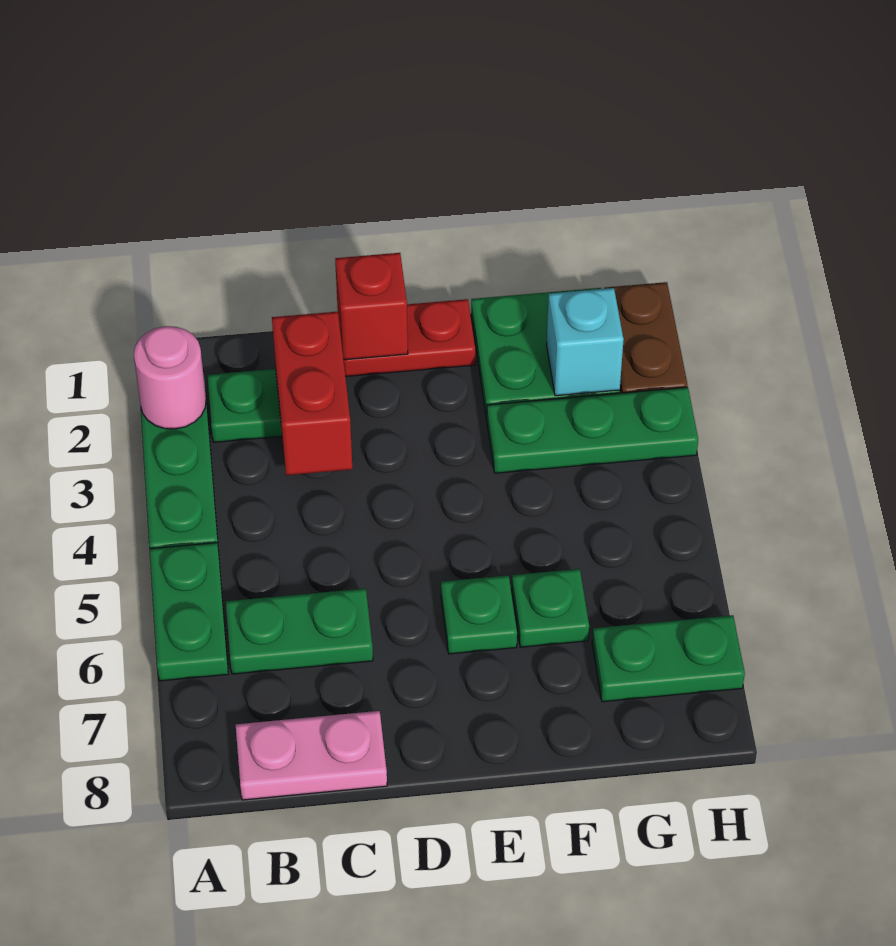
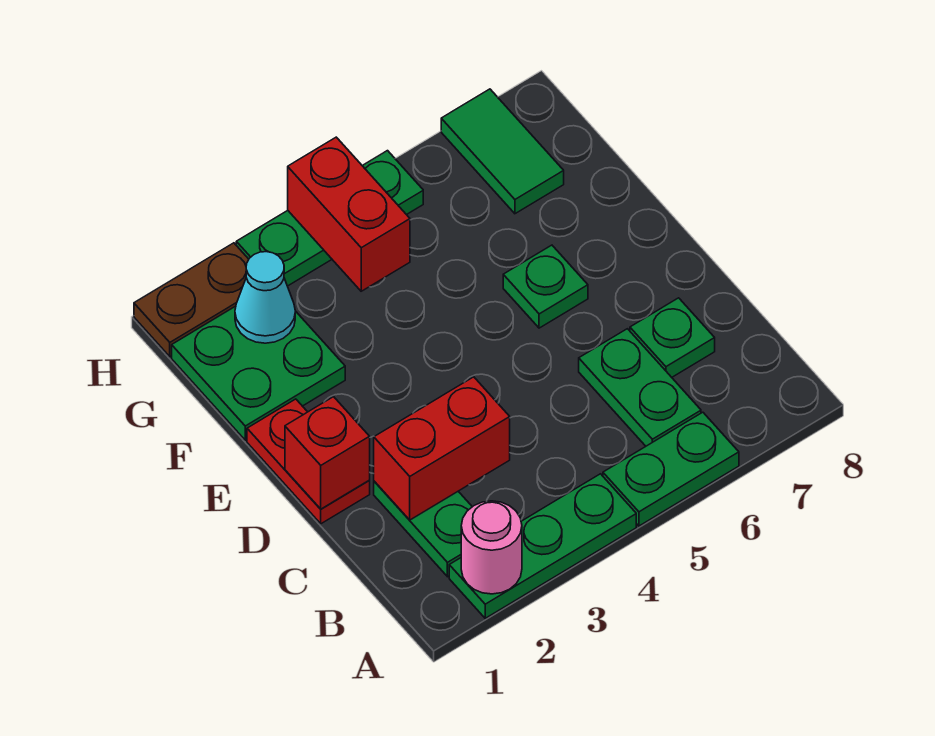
pink 1x2 plate [236,711,387,800] -> none
green 1x3 plate [487,387,698,473] -> green 1x3 plate turned to [236,151,423,286]
green 1x1 plate [512,569,589,647] -> green 1x1 plate moved to [630,298,715,377]
cyan 1x1 brick [547,288,624,396] -> cyan 1x1 cone [235,252,295,343]
none -> red 1x2 brick [288,137,410,291]
green 1x2 plate [592,615,745,702] -> green 1x2 tile [441,89,564,214]

